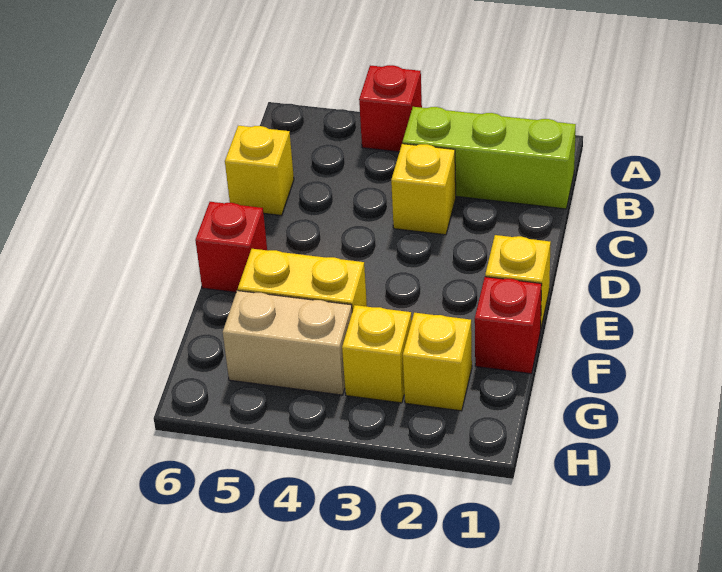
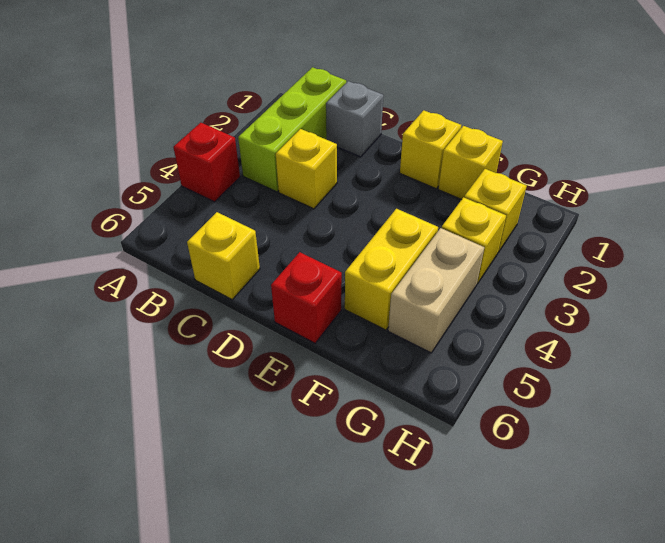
none -> grey 1x1 brick [326,81,383,157]
red 1x1 brick [475,277,542,374] -> yellow 1x1 brick [438,126,503,200]

